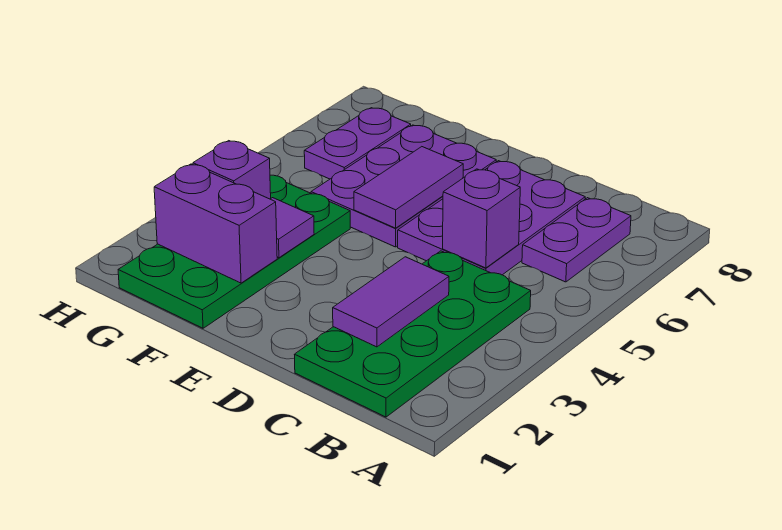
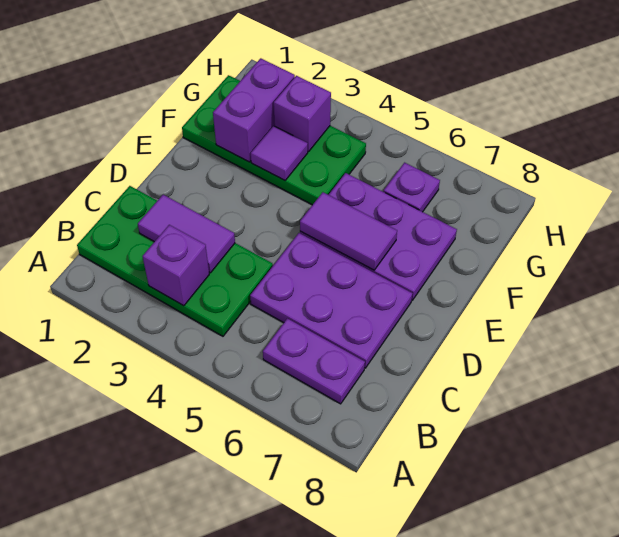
purple 1x1 brick [443,169,520,268] -> purple 1x1 brick moved to [142,225,209,306]
purple 1x2 plate [304,108,411,179] -> purple 1x1 plate [383,163,440,212]

